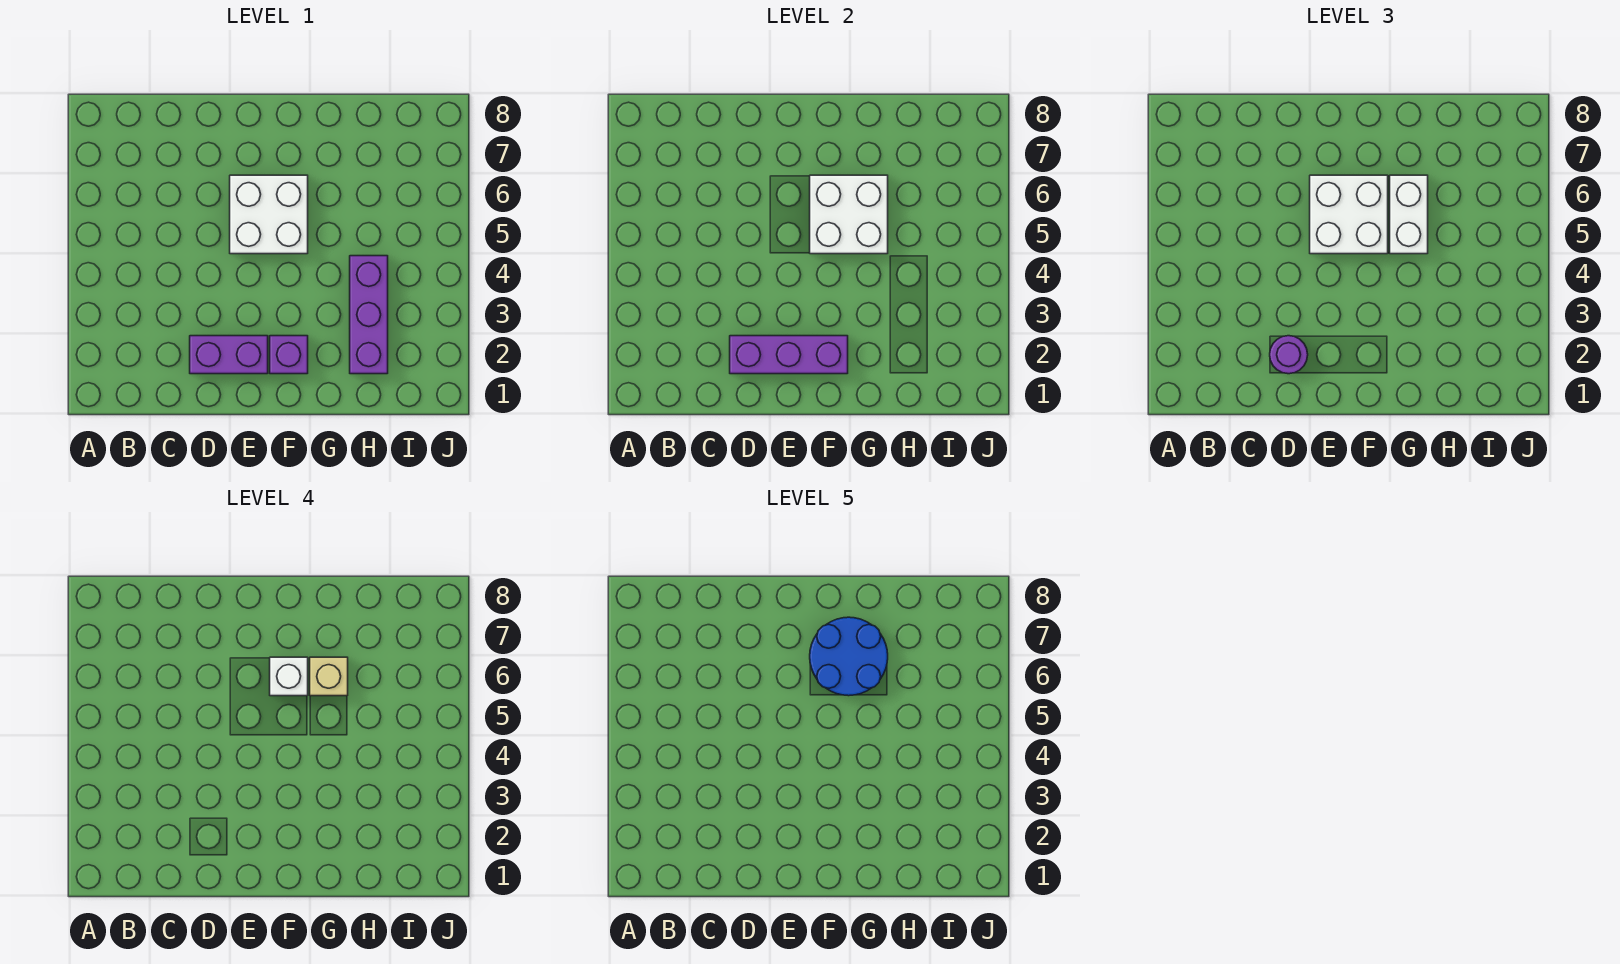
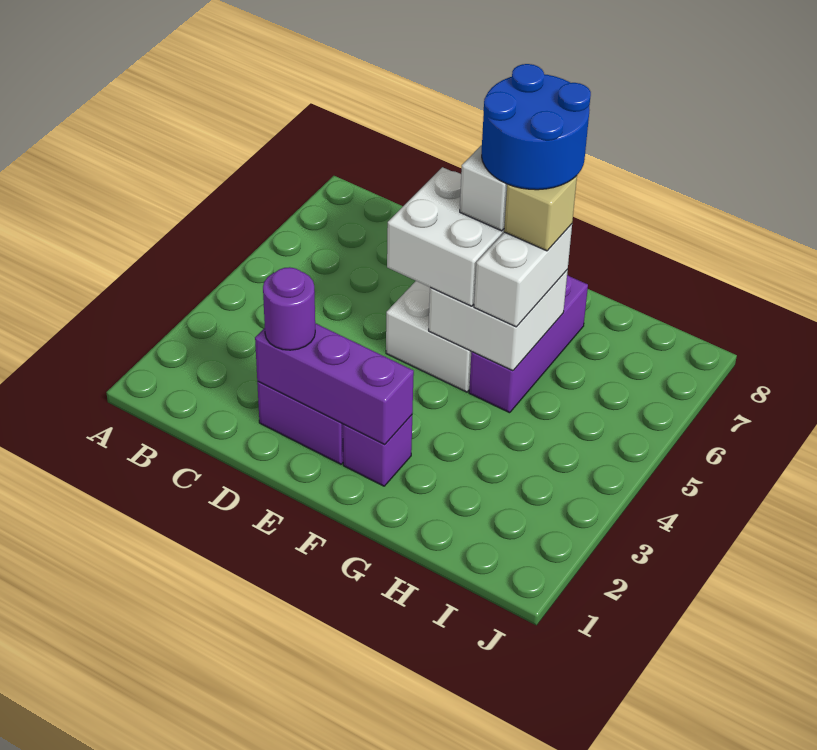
purple 1x3 brick [350,256,388,374] -> purple 1x3 brick moved to [469,275,588,413]

